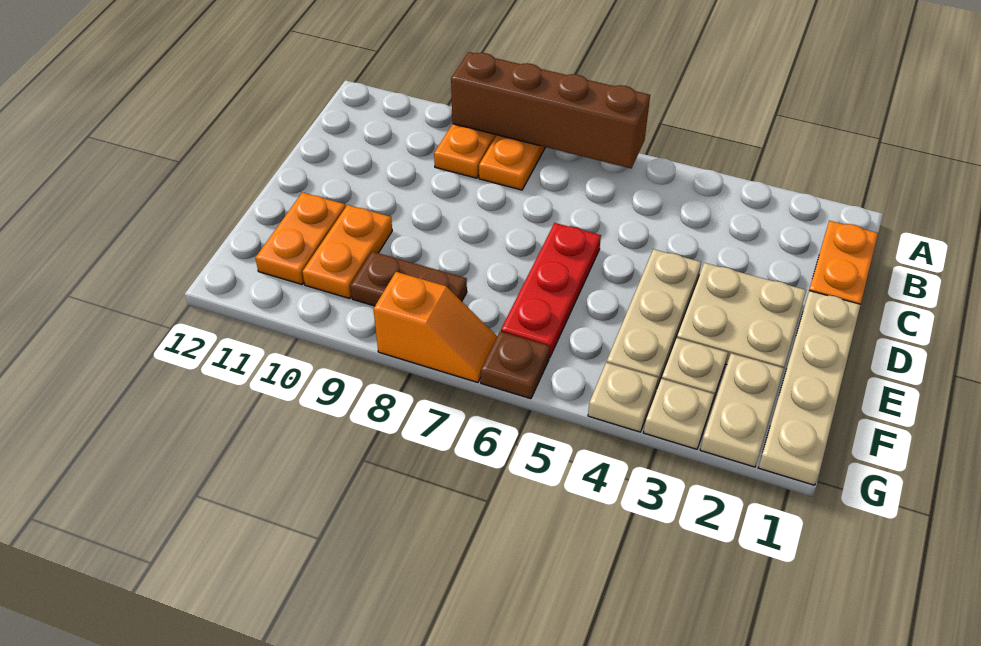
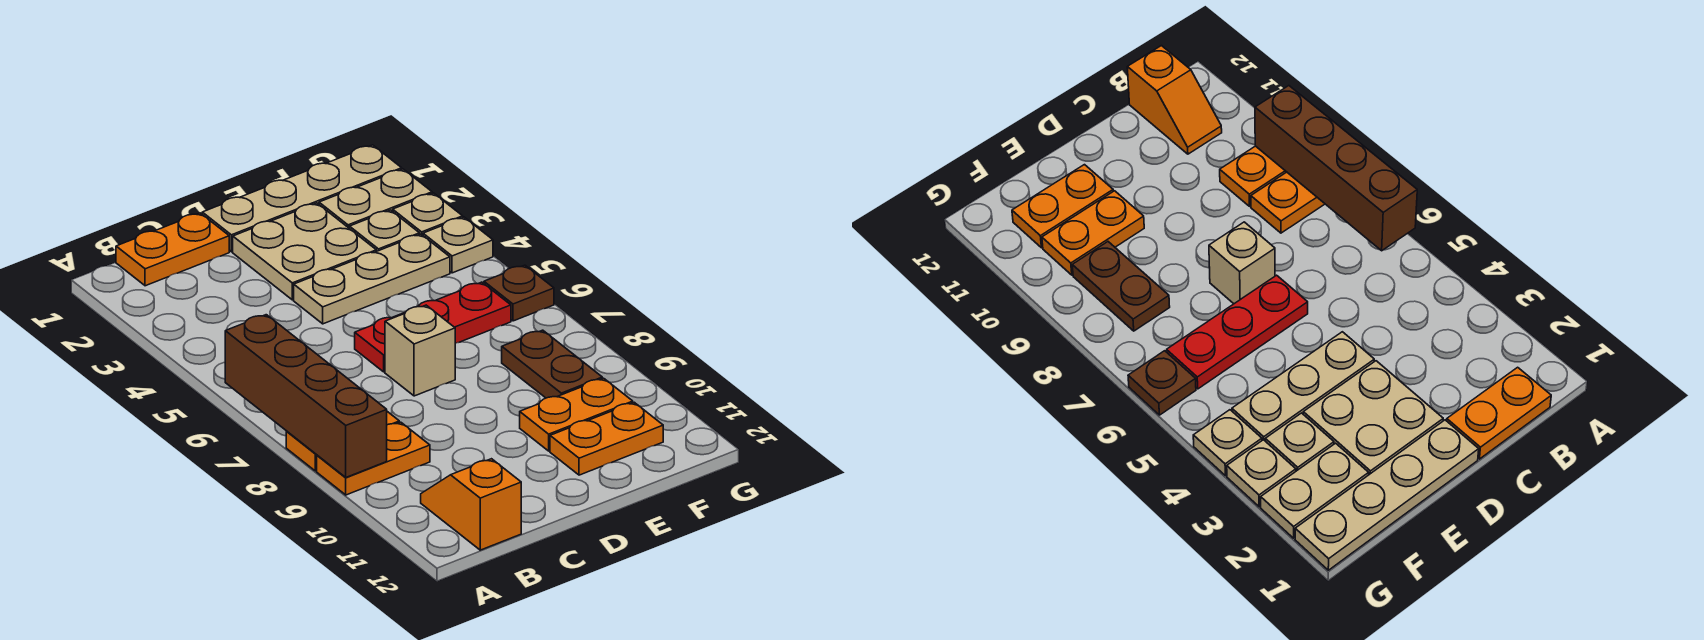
none -> tan 1x1 brick [385,305,455,396]
orange 1x2 slope [374,272,497,382] -> orange 1x2 slope moved to [421,459,521,550]

